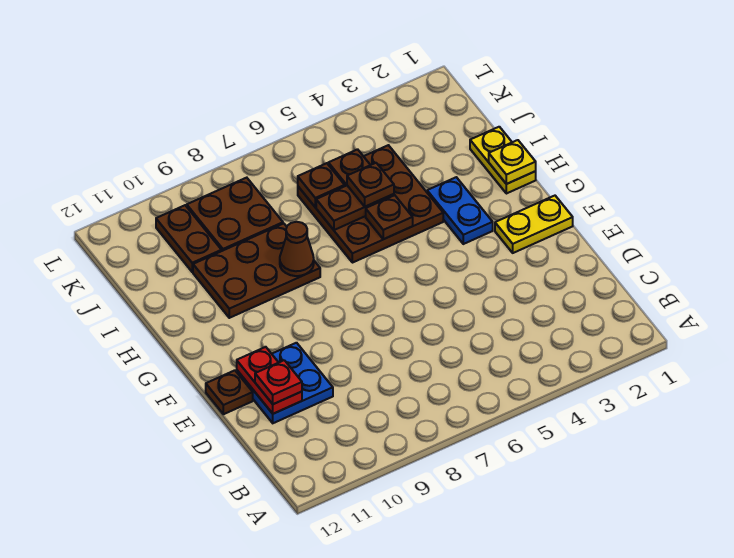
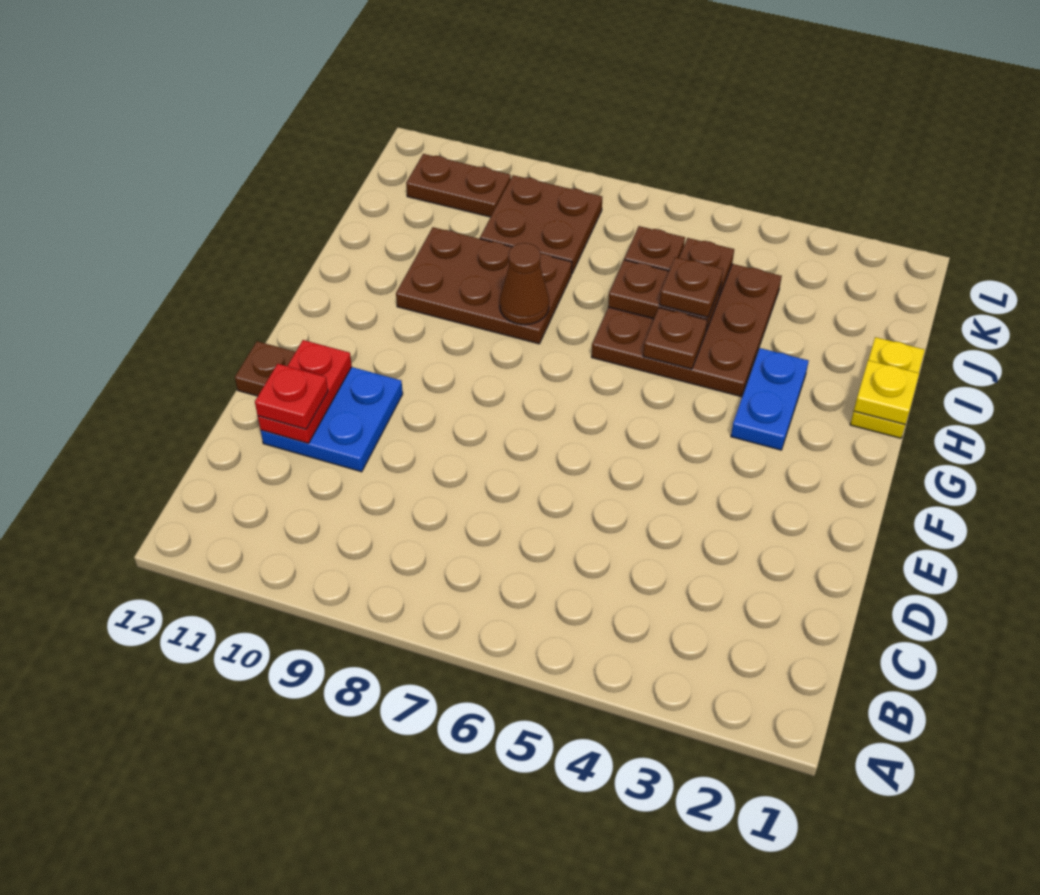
yellow 1x2 plate [495,196,573,253] -> none
brown 1x2 plate [156,205,221,272] -> brown 1x2 plate turned to [406,154,511,217]

